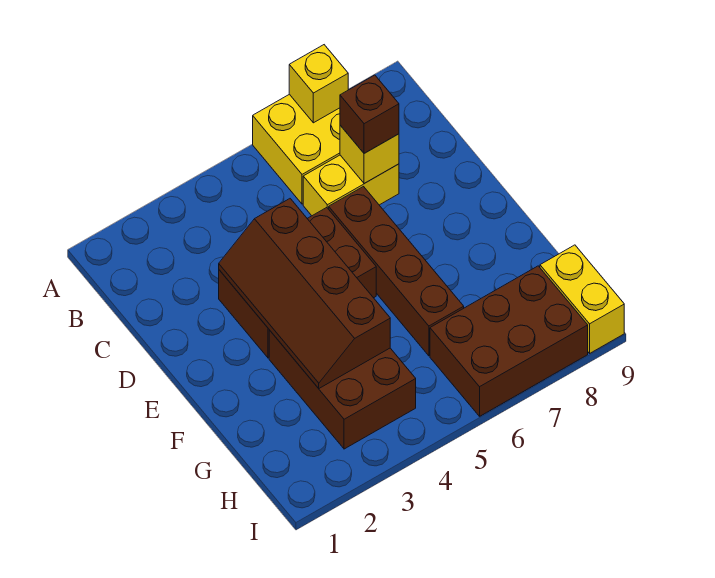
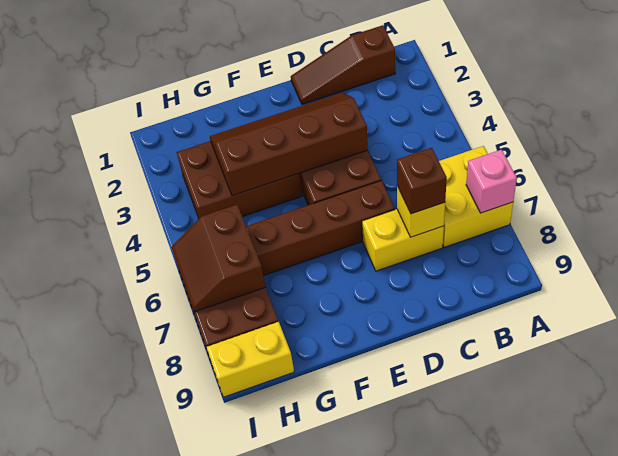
yellow 1x1 brick [289,45,348,123] -> pink 1x1 brick [466,150,517,213]
none -> brown 1x3 slope [291,25,395,104]
yellow 1x2 brick [303,155,399,216] -> yellow 1x2 brick turned to [362,209,444,271]
none -> brown 2x2 slope [172,204,265,312]

